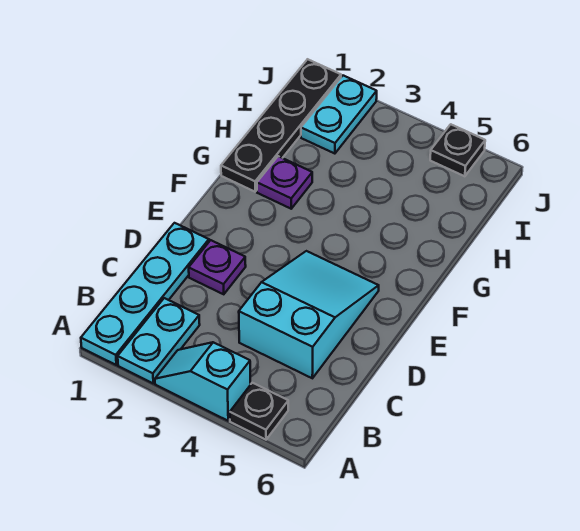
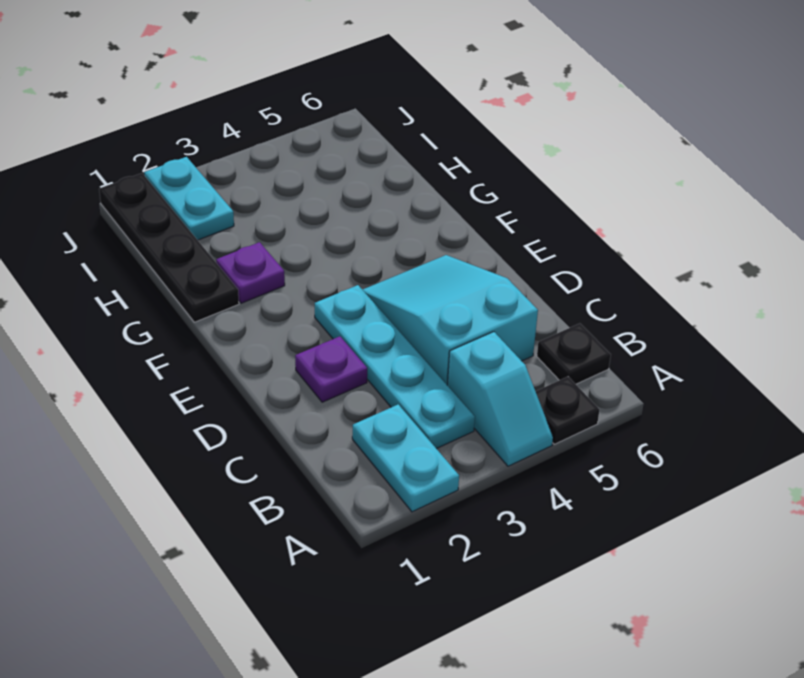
cyan 1x4 plate [81,223,209,365] -> cyan 1x4 plate moved to [315,285,475,449]
cyan 1x2 slope [155,342,251,421] -> cyan 1x2 slope turned to [447,332,553,466]
black 1x1 plate [430,124,485,176] -> black 1x1 plate moved to [537,323,611,384]

